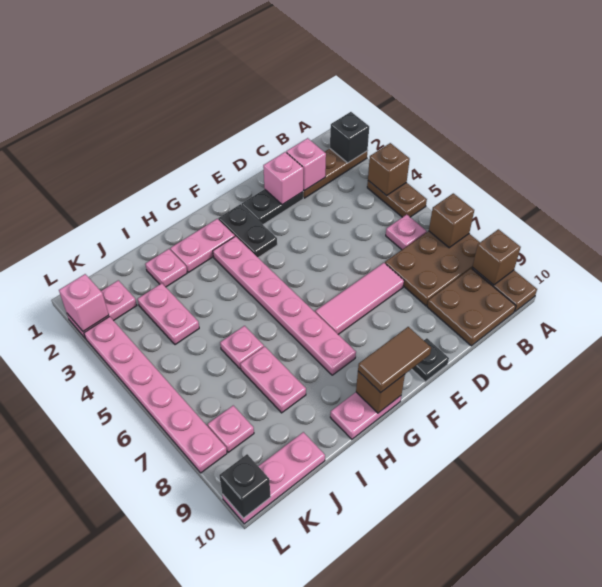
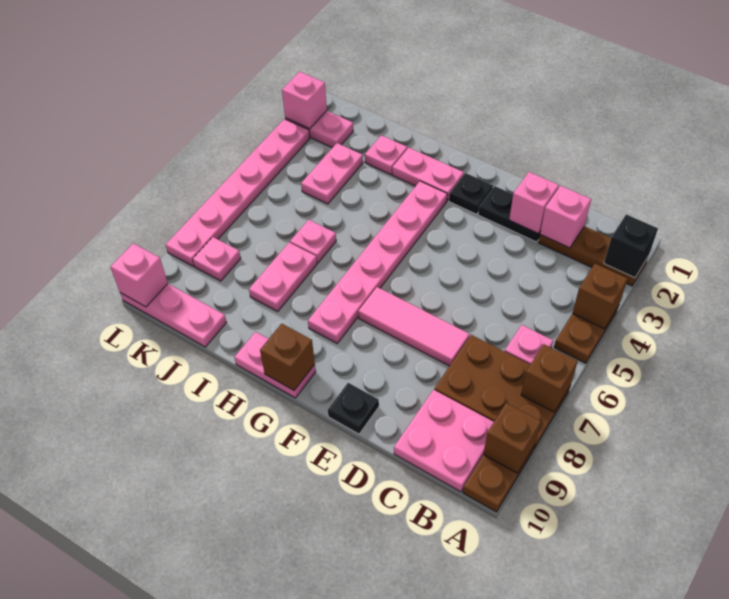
brown 2x2 plate [427,268,516,346] -> pink 2x2 plate [394,390,494,492]
black 1x2 plate [218,204,277,258] -> black 1x1 plate [449,173,493,214]
brown 1x2 tile [358,327,431,393] -> none
black 1x1 brick [219,454,271,518] -> pink 1x1 brick [110,243,168,307]

